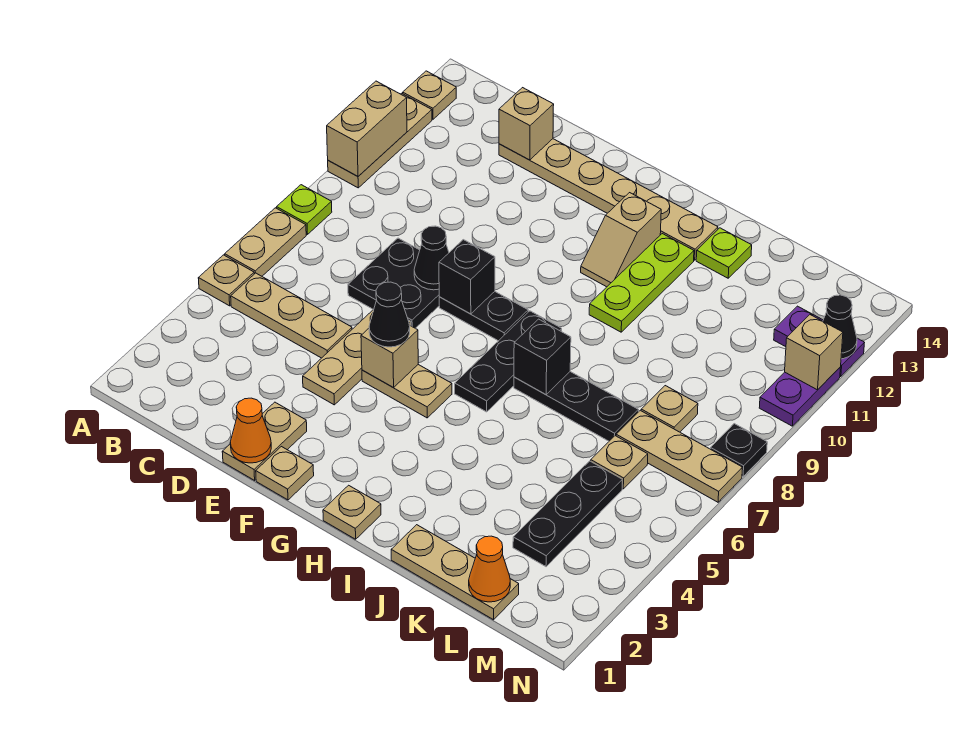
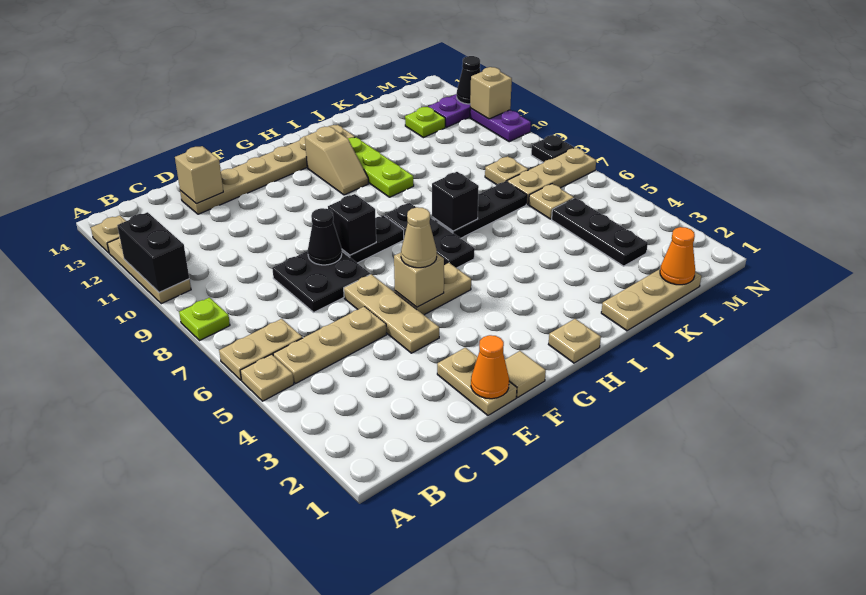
tan 1x2 plate [225,208,306,276] -> tan 1x2 plate turned to [219,319,302,380]
tan 1x2 brick [327,81,407,176] -> black 1x2 brick [117,212,189,293]
tan 1x1 plate [256,447,314,500] -> tan 1x1 tile [505,351,546,397]
black 1x1 cone [369,282,410,347] -> tan 1x1 cone [401,207,437,268]
lime 1x1 plate [696,228,752,278] -> lime 1x1 plate moved to [405,107,445,138]

